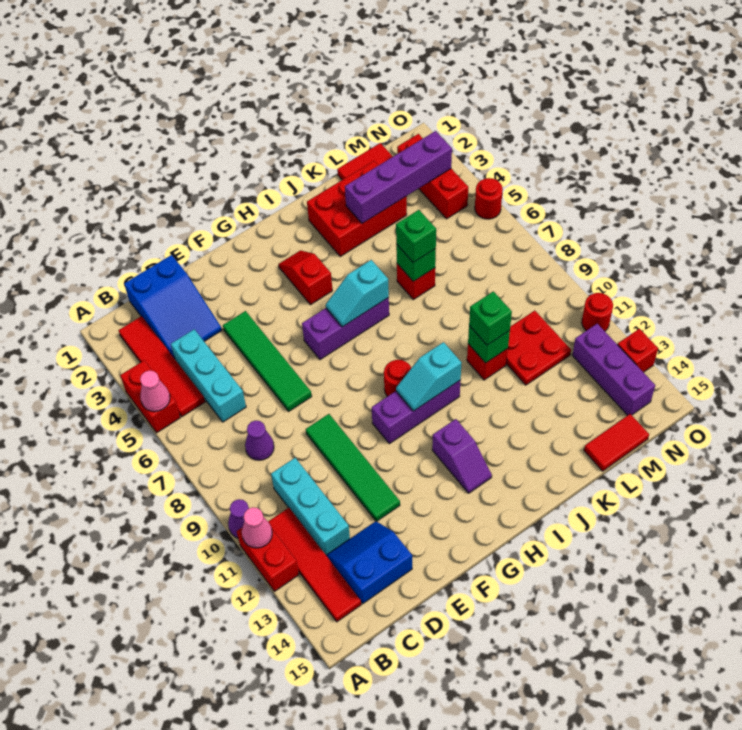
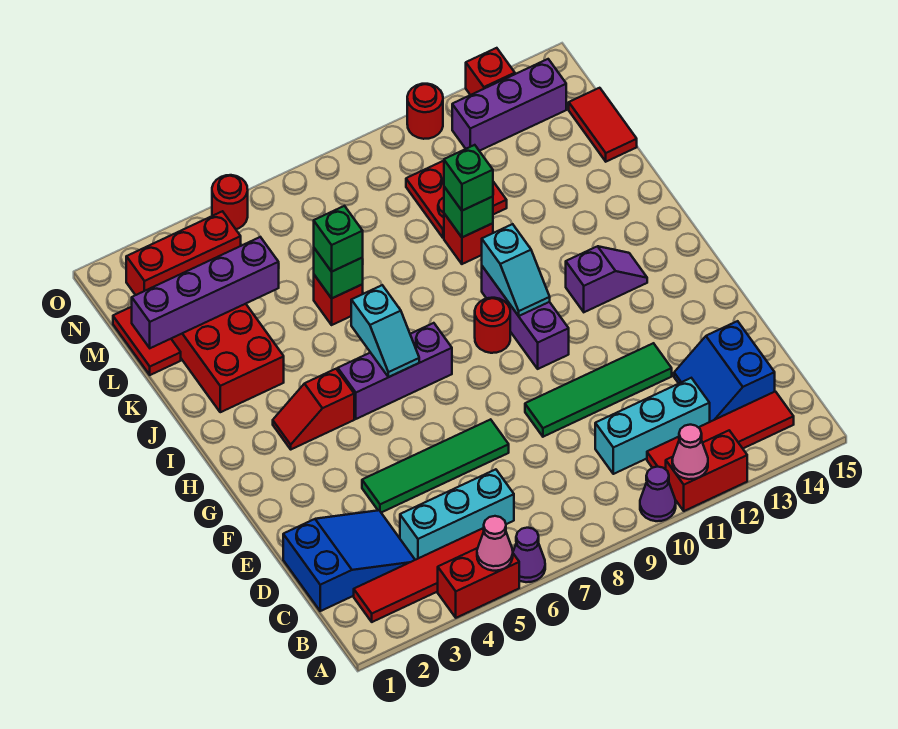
purple 1x1 cone [245,420,274,460] -> purple 1x1 cone moved to [513,528,545,582]
purple 1x3 brick [302,298,389,360] -> purple 1x3 brick turned to [338,323,452,419]
purple 1x4 brick [345,131,452,223] -> purple 1x4 brick turned to [132,237,279,348]

